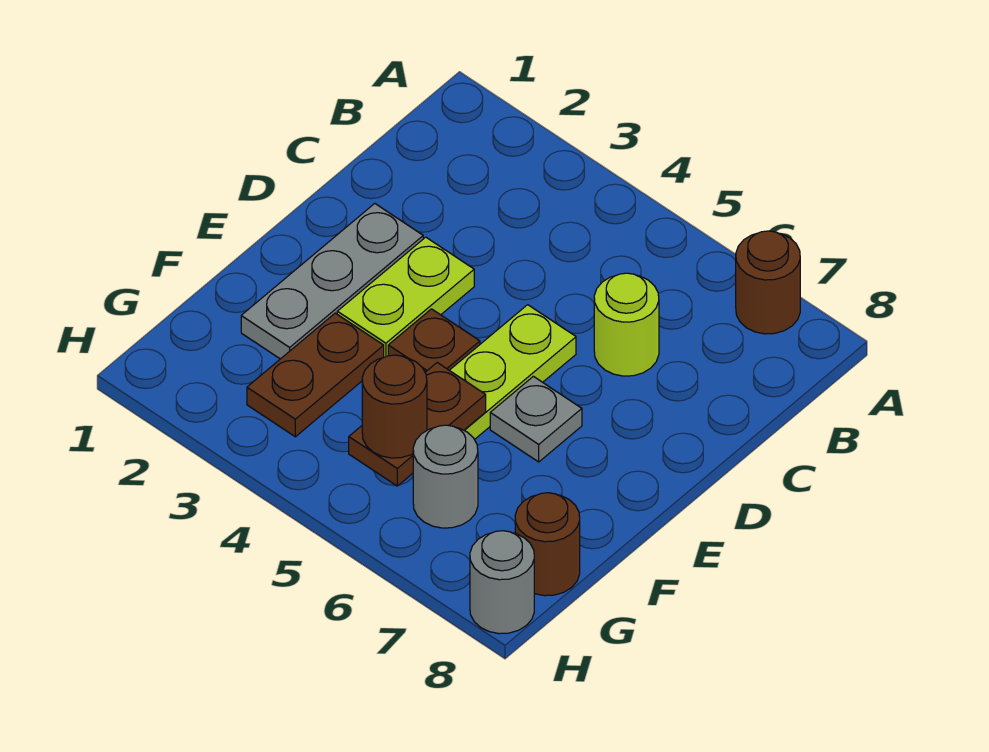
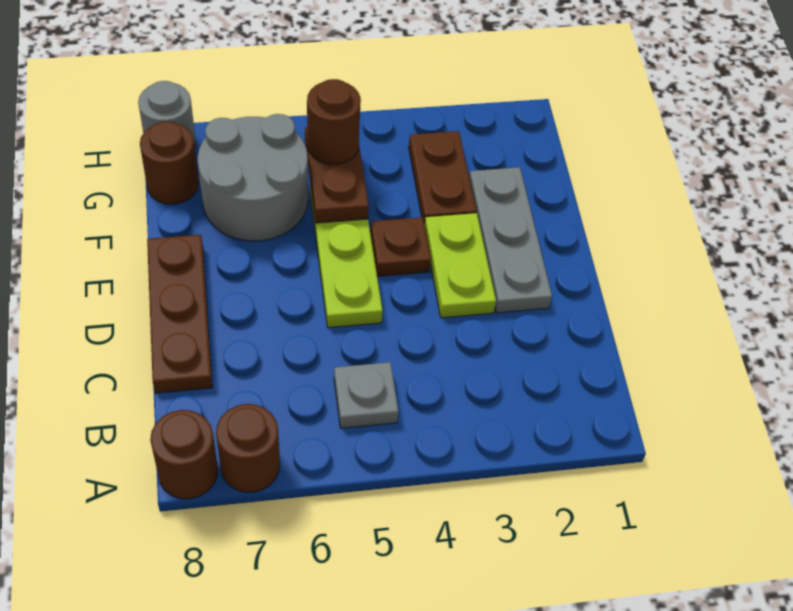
none -> brown 1x1 round brick [150,410,218,499]
lime 1x1 round brick [594,273,659,376] -> none
none -> brown 1x3 plate [147,235,212,393]
grey 1x1 plate [490,376,582,462] -> grey 1x1 plate moved to [334,362,399,428]
grey 1x1 round brick [413,425,478,528] -> grey 2x2 round brick [198,114,308,241]

